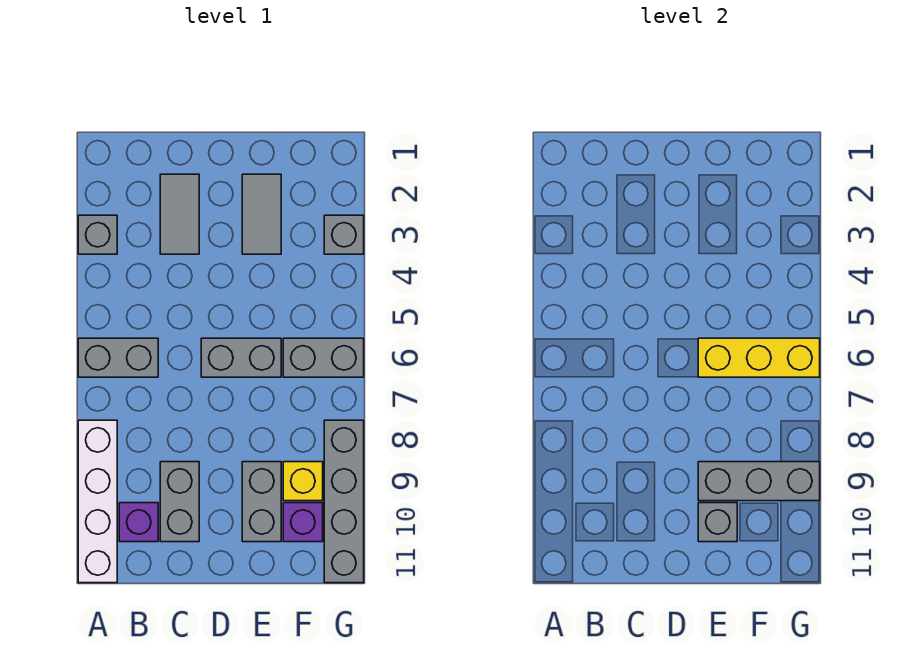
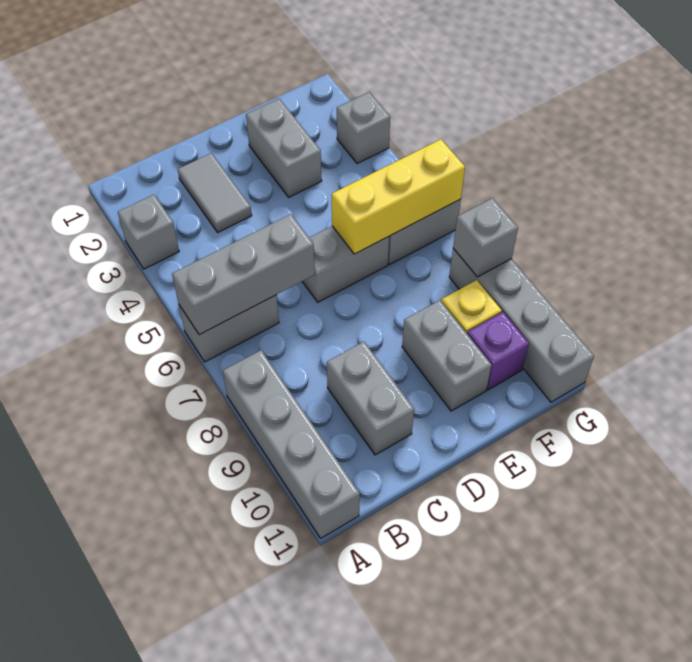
white 1x4 brick [78,420,117,583] -> grey 1x4 brick [223,350,360,539]
purple 1x1 brick [119,503,158,542] -> none
grey 1x2 tile [242,174,281,254] -> grey 1x2 brick [246,99,322,197]
grey 1x3 brick [698,462,820,501] -> grey 1x3 brick moved to [172,214,315,335]
grey 1x1 brick [698,503,737,542] -> grey 1x1 brick moved to [453,198,518,277]

